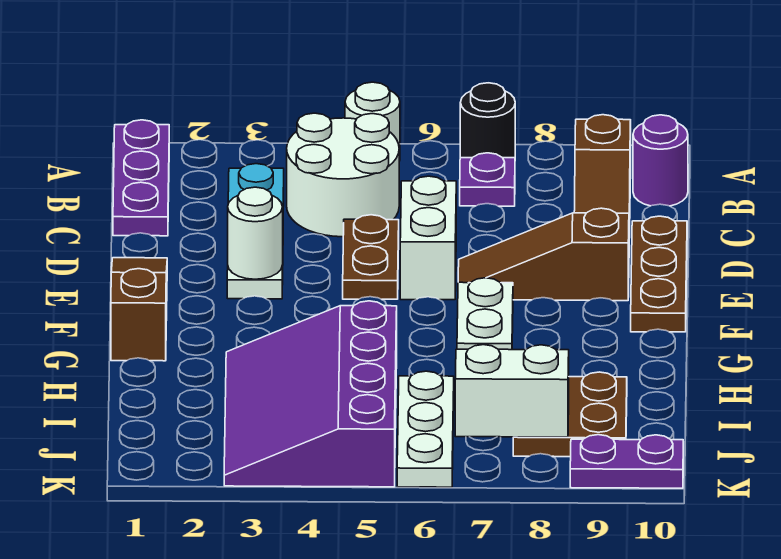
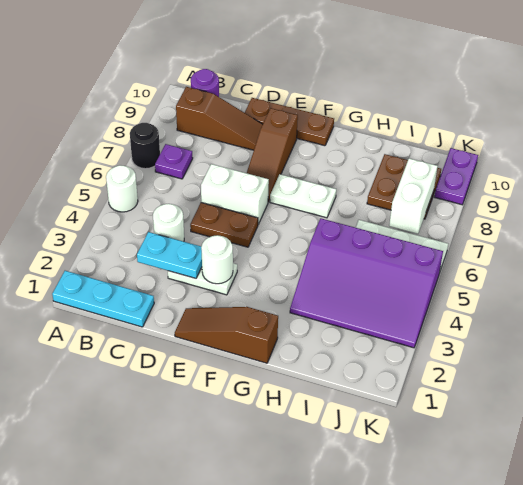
purple 1x3 plate [113,120,169,236] -> cyan 1x3 plate [52,271,154,327]
white 2x2 round brick [287,113,399,237] -> white 1x1 round brick [153,204,184,242]

